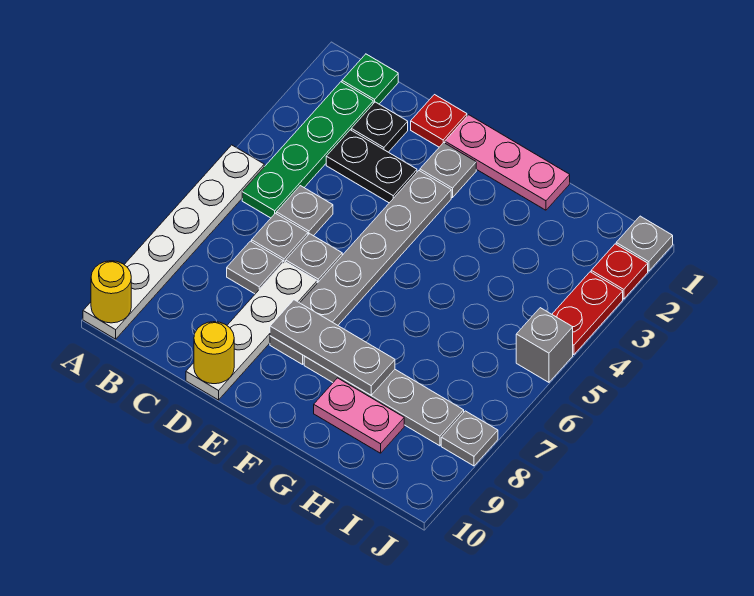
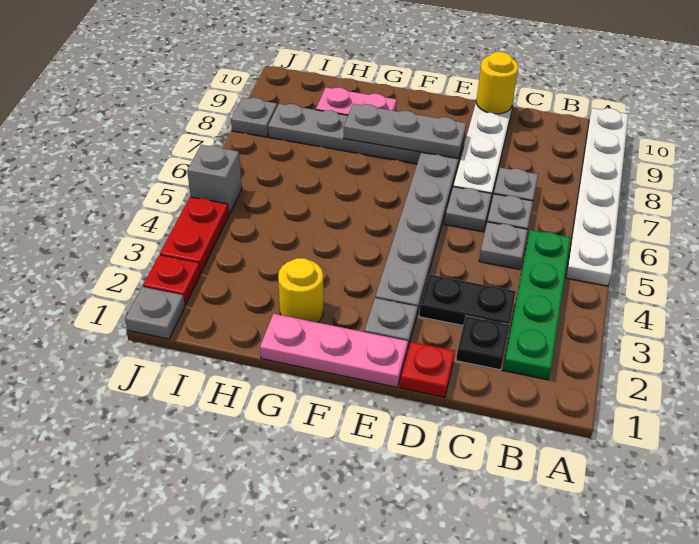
yellow 1x1 round brick [91,261,131,323] -> yellow 1x1 round brick moved to [278,258,323,323]
green 1x1 plate [342,54,398,104] -> none

